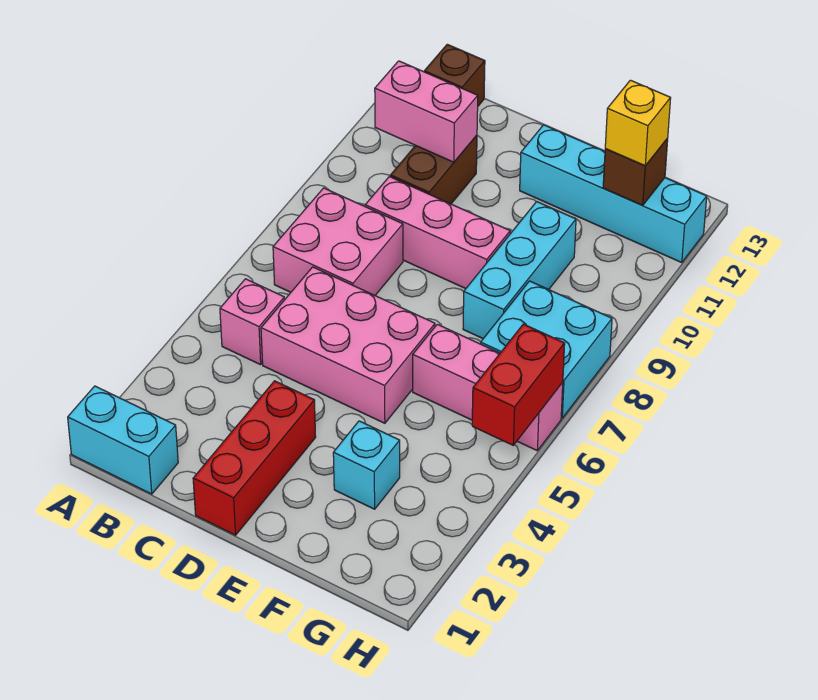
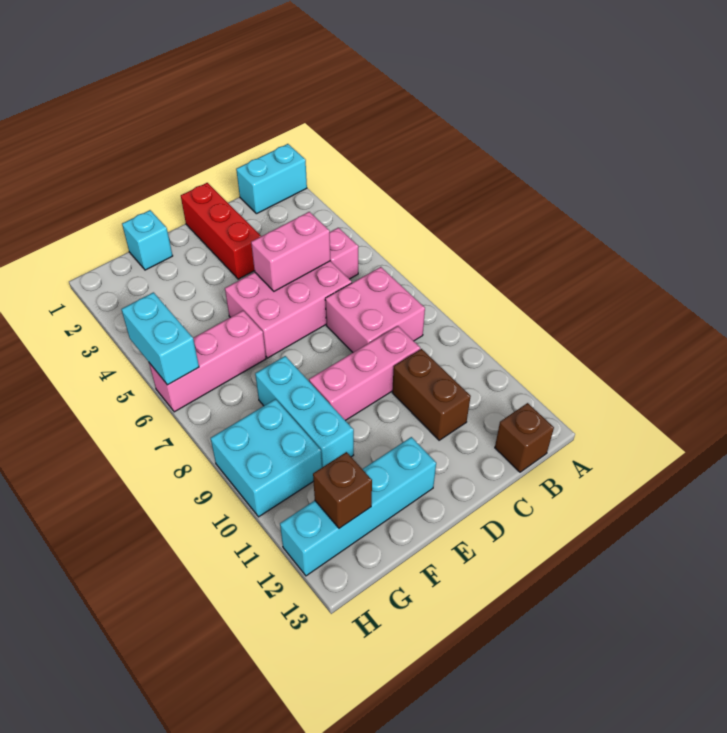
pink 1x2 brick [375,61,478,162] -> pink 1x2 brick moved to [251,212,330,291]
cyan 1x1 brick [333,421,400,509] -> cyan 1x1 brick moved to [122,210,173,270]
cyan 2x2 brick [481,281,612,418] -> cyan 2x2 brick moved to [211,399,322,517]
yellow 1x1 brick [605,80,671,166] -> none
red 1x2 brick [472,324,565,445] -> cyan 1x2 brick [121,292,199,385]

